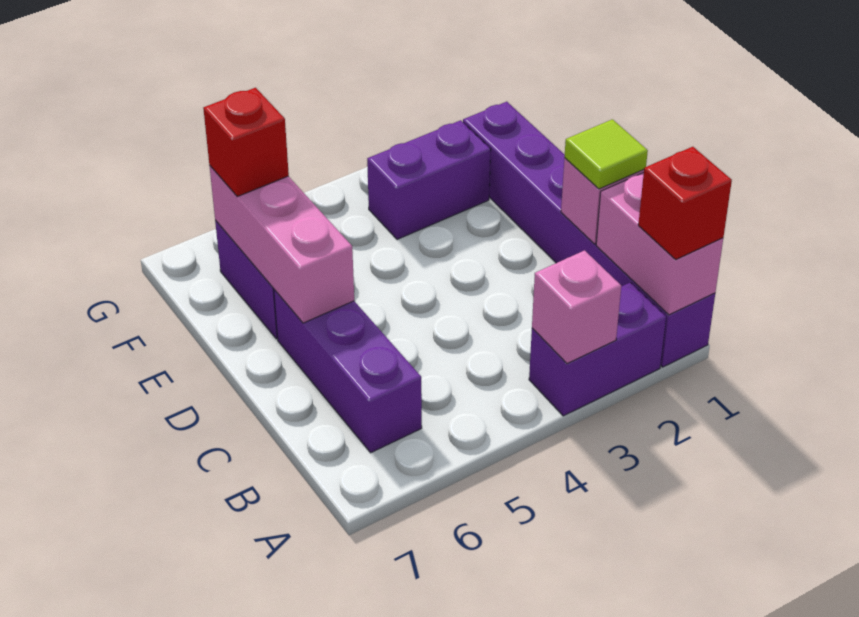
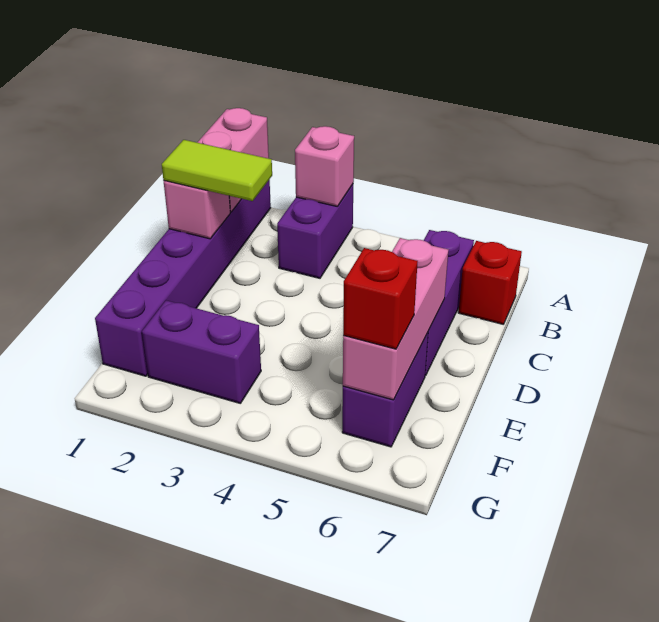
red 1x1 brick [638,147,732,259] -> red 1x1 brick moved to [458,241,522,324]
purple 1x2 brick [529,282,666,416] -> purple 1x2 brick turned to [277,184,353,278]
lime 1x1 tile [565,119,648,189] -> lime 1x2 tile [162,140,272,201]

